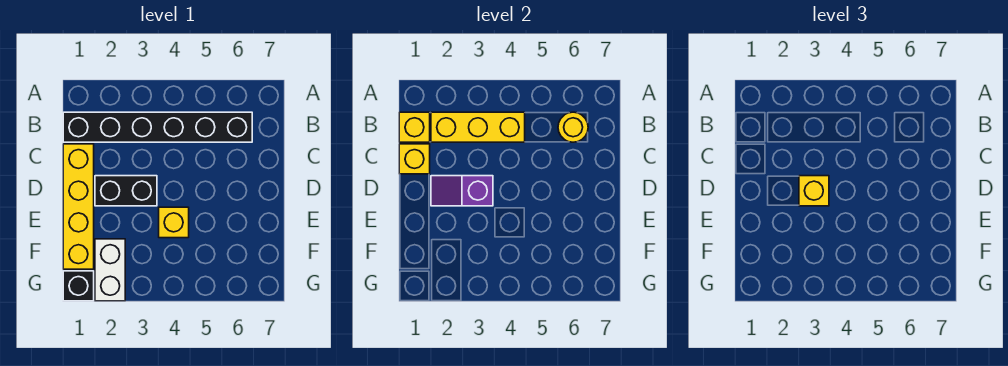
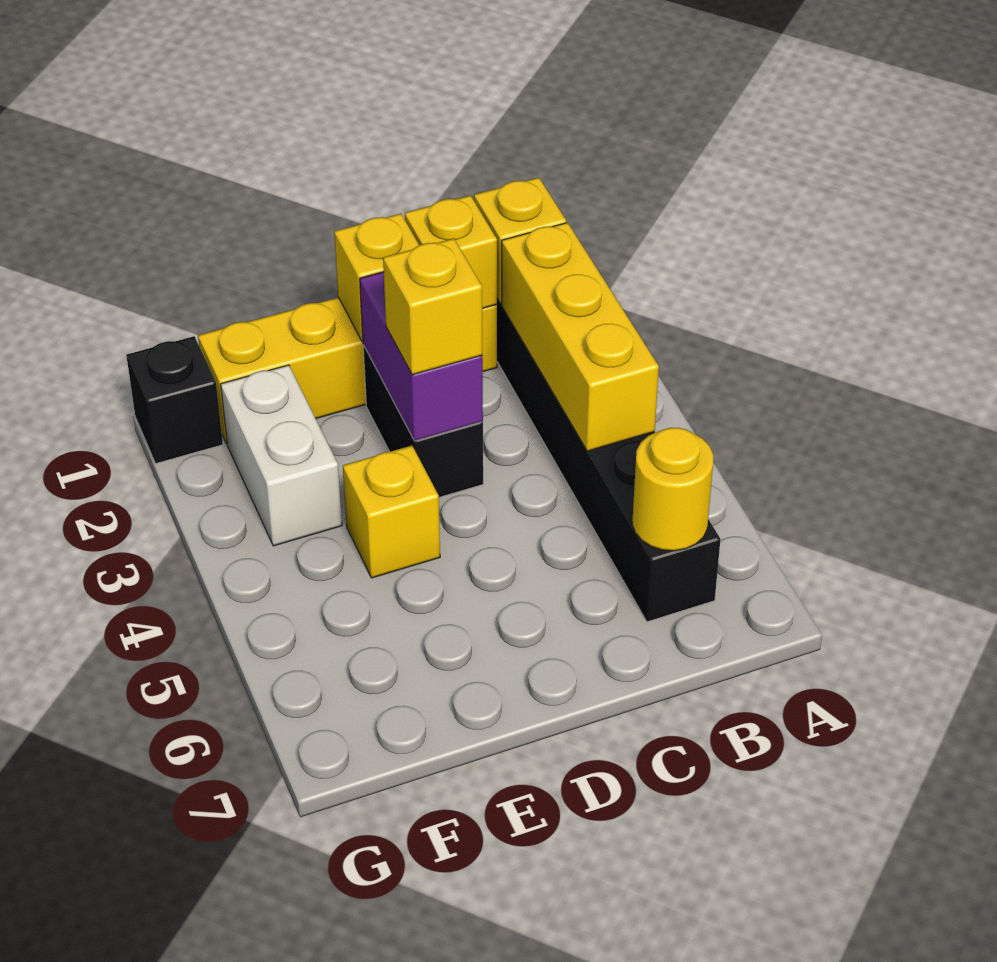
none -> yellow 1x1 brick [334,214,419,341]
purple 1x2 slope [431,176,493,206] -> purple 1x2 brick [360,272,483,441]
white 1x2 brick [95,239,125,301] -> white 1x2 brick turned to [221,365,342,546]

